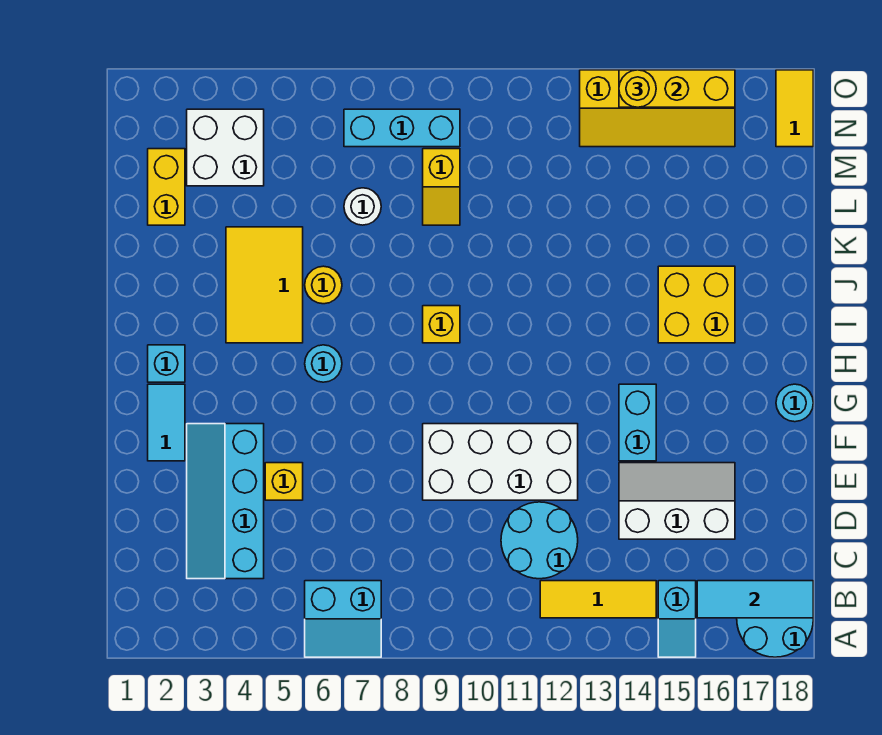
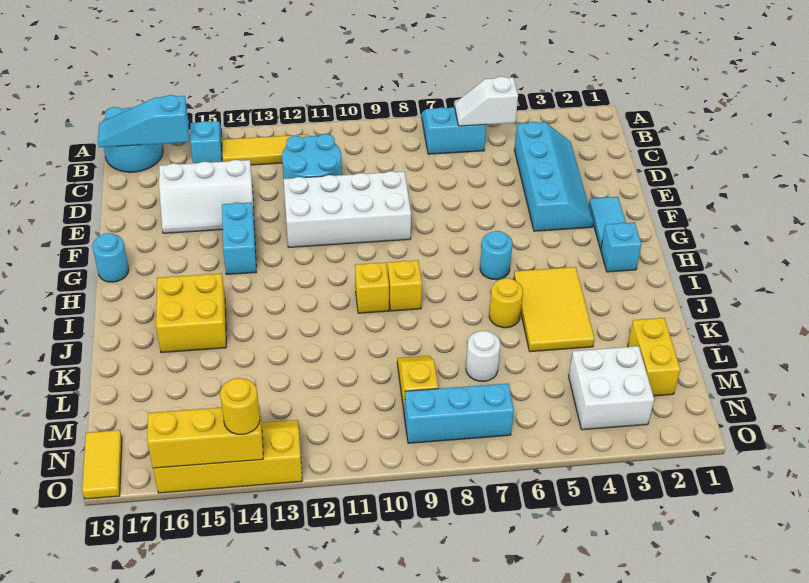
none -> white 1x2 slope [455,77,518,126]
cyan 1x3 tile [697,581,813,618] -> cyan 1x3 slope [98,95,189,147]
yellow 1x1 brick [265,463,303,500] -> yellow 1x1 brick moved to [355,262,389,313]

